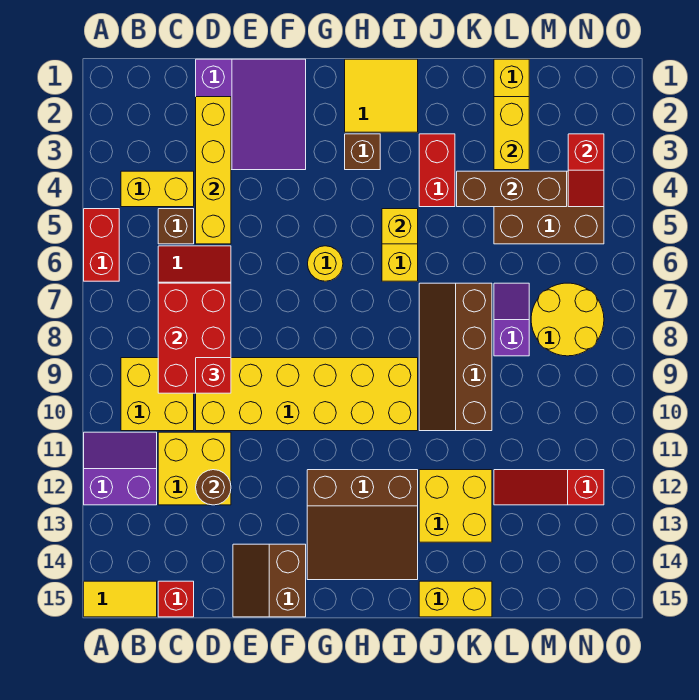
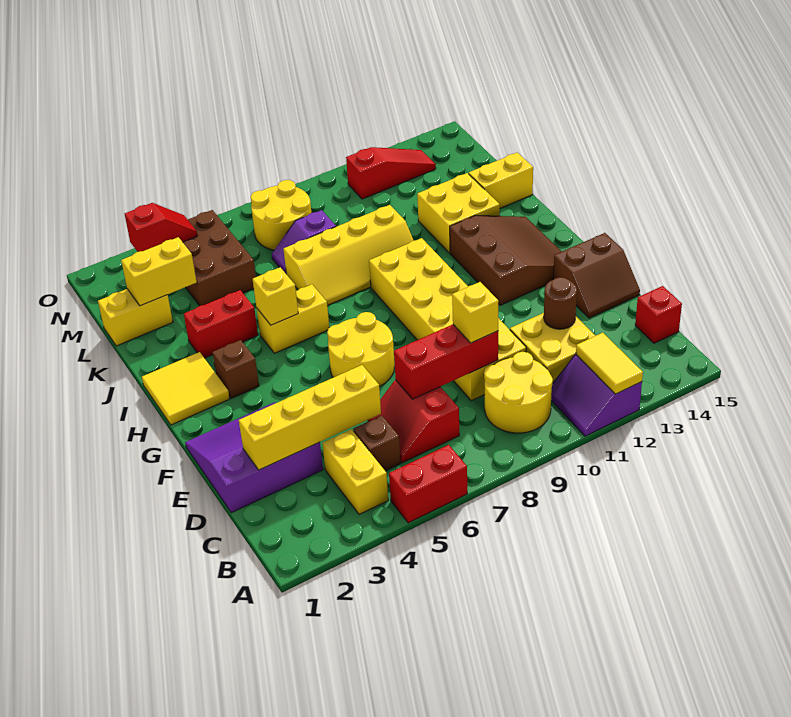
yellow 1x2 tile [84,581,157,617] -> yellow 1x2 tile moved to [576,333,643,394]
yellow 2x2 brick [121,358,194,431] -> yellow 2x2 round brick [484,352,553,433]
red 2x3 brick [158,283,231,393] -> red 1x3 brick [394,324,498,399]
red 1x1 brick [196,358,231,393] -> yellow 1x1 brick [452,282,498,343]
yellow 1x1 round brick [308,246,343,281] -> yellow 2x2 round brick [327,312,394,387]
brown 2x4 slope [419,283,492,431] -> yellow 2x4 slope [284,205,414,306]
yellow 1x2 brick [419,581,492,617] -> yellow 1x2 brick turned to [469,152,533,208]
brown 1x3 brick [457,171,567,207] -> none
red 1x3 slope [494,470,604,505] -> red 1x3 slope turned to [346,147,436,199]

